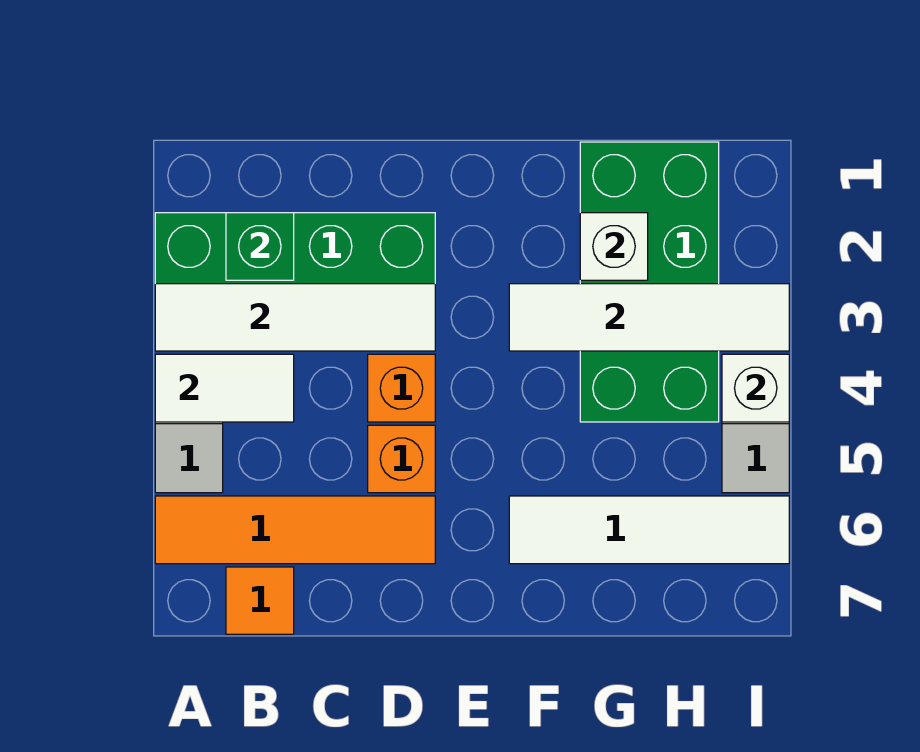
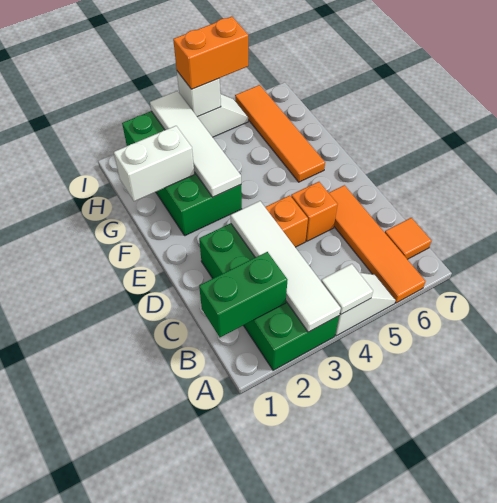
white 1x2 tile [155,354,294,422] -> white 1x1 tile [321,264,373,314]
green 1x1 brick [226,213,294,280] -> green 1x2 brick [199,252,287,337]
white 1x4 tile [509,496,789,564] -> orange 1x4 tile [235,85,325,182]
green 2x4 brick [580,142,719,422] -> green 2x4 brick turned to [122,111,242,236]
white 1x1 brick [580,213,648,280] -> white 1x2 brick [114,126,194,201]
none -> orange 1x2 brick [173,17,248,89]

